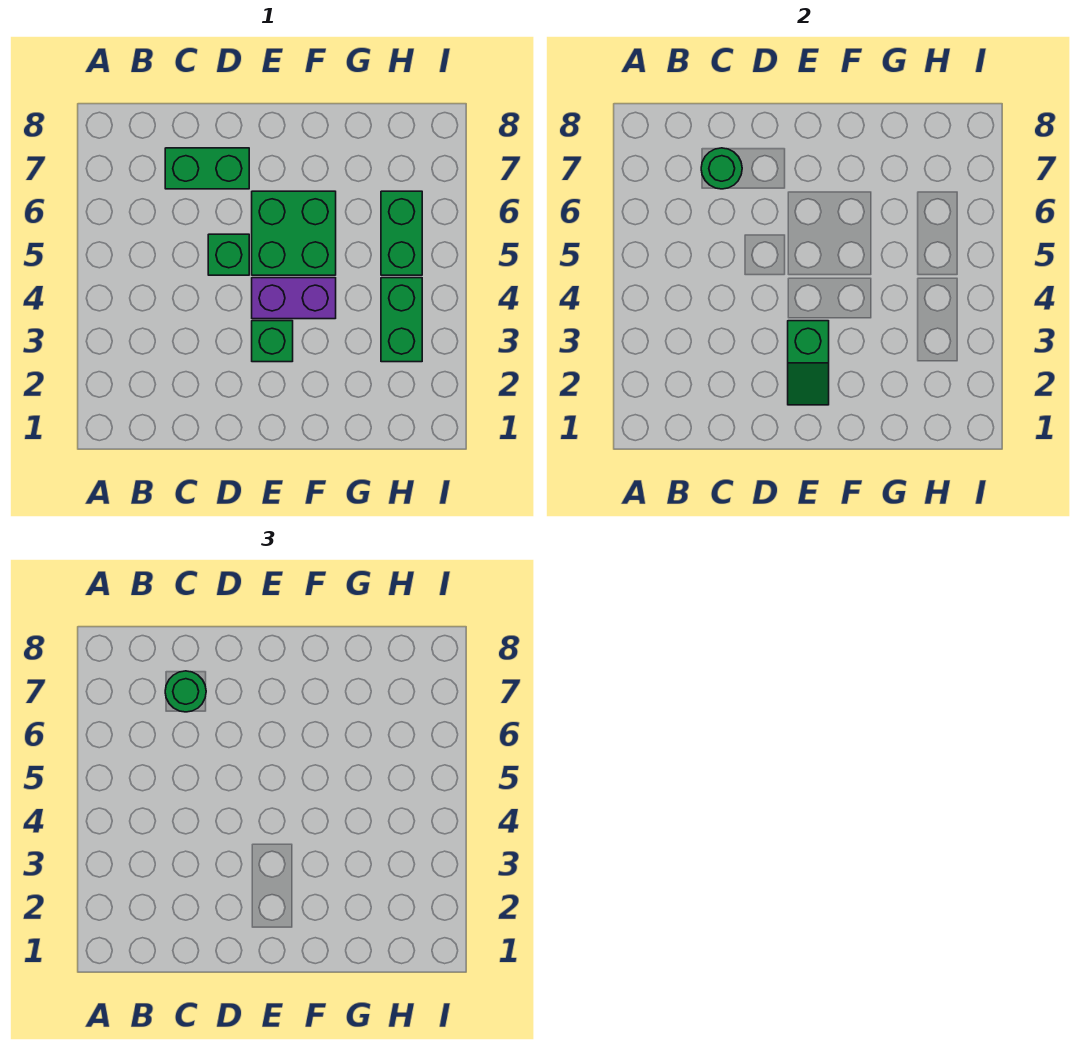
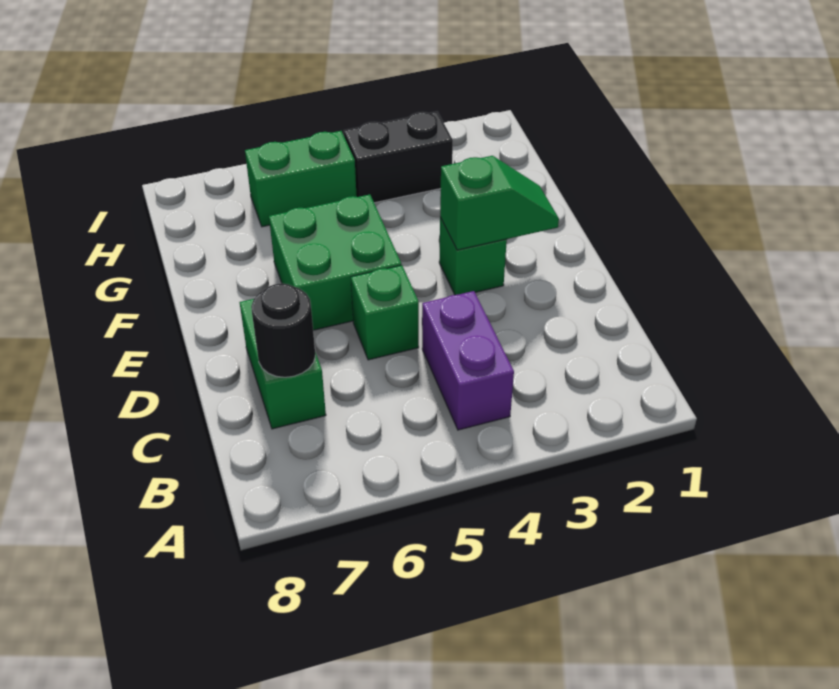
green 1x1 round brick [701,148,742,189] -> black 1x1 round brick [251,283,315,377]
green 1x1 round brick [165,671,206,712] -> none
purple 1x2 brick [252,278,336,319] -> purple 1x2 brick moved to [422,291,514,430]
green 1x2 brick [381,278,422,362] -> black 1x2 brick [344,112,453,203]

